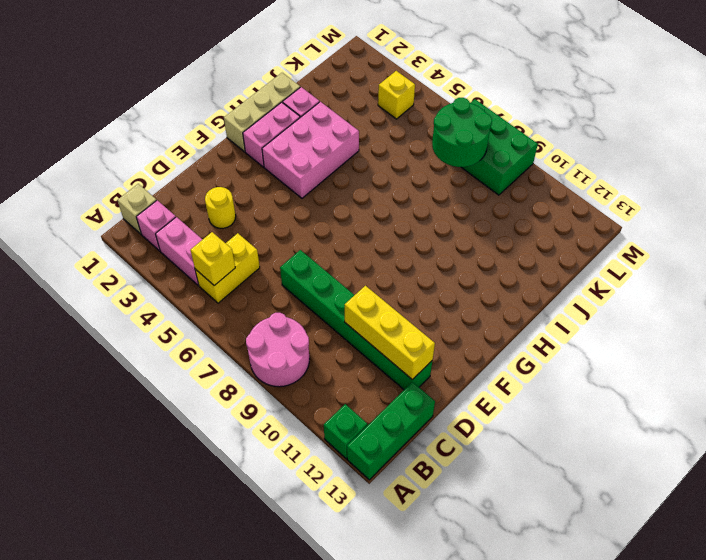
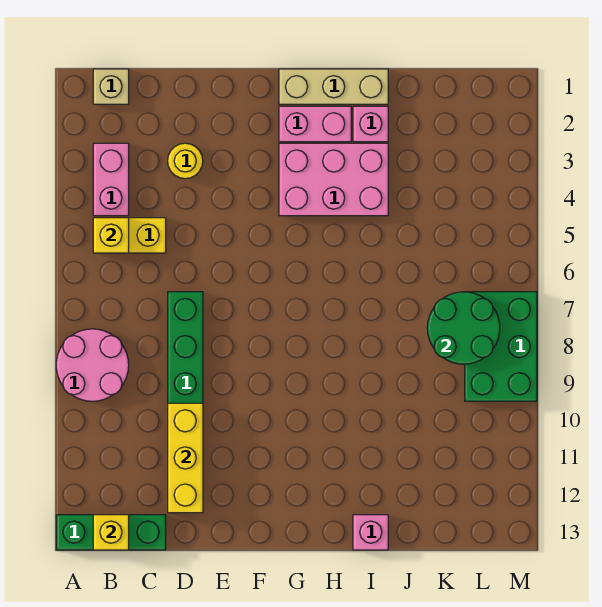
green 1x1 brick [324,404,367,459] -> none
pink 1x1 brick [136,200,176,251] -> pink 1x1 brick moved to [353,515,388,550]
yellow 1x1 brick [378,71,415,119] -> yellow 1x1 brick moved to [93,515,129,550]

